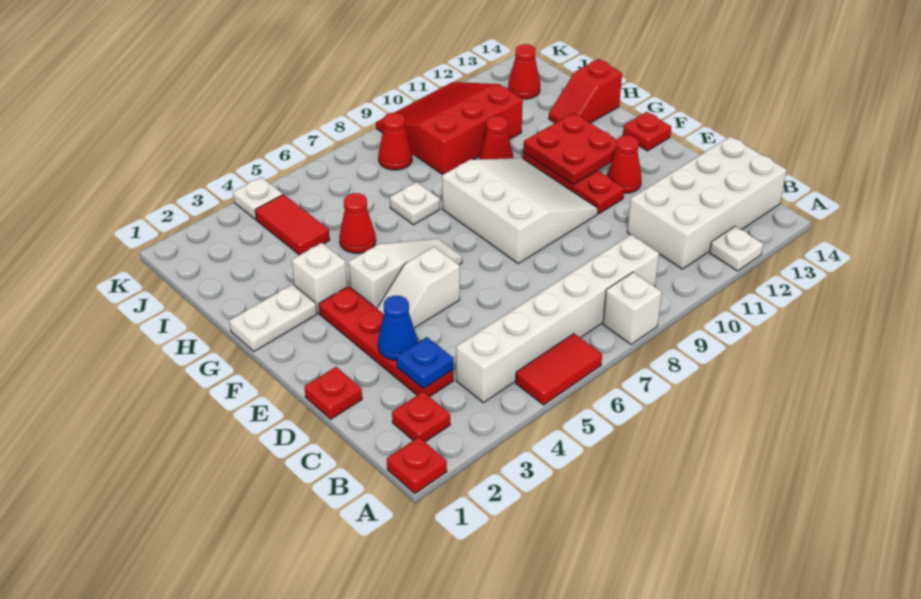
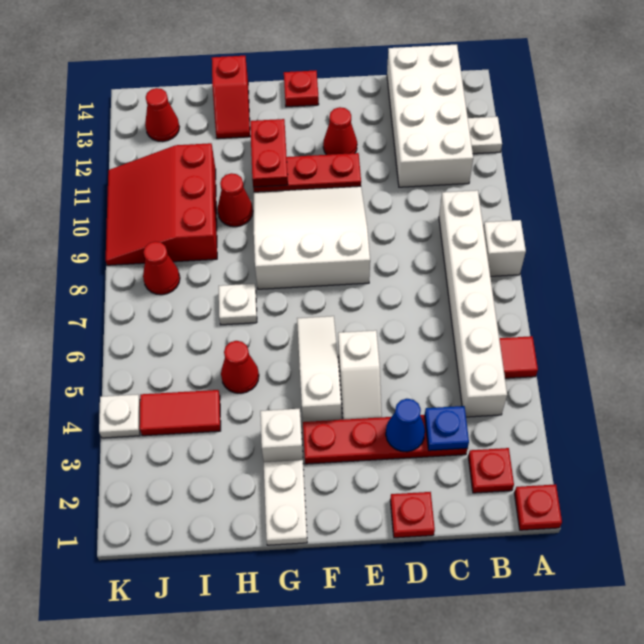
red 1x2 tile [516,334,602,405] -> red 1x1 tile [499,336,538,378]
red 2x2 plate [523,113,617,185] -> red 1x2 plate [250,119,288,187]

